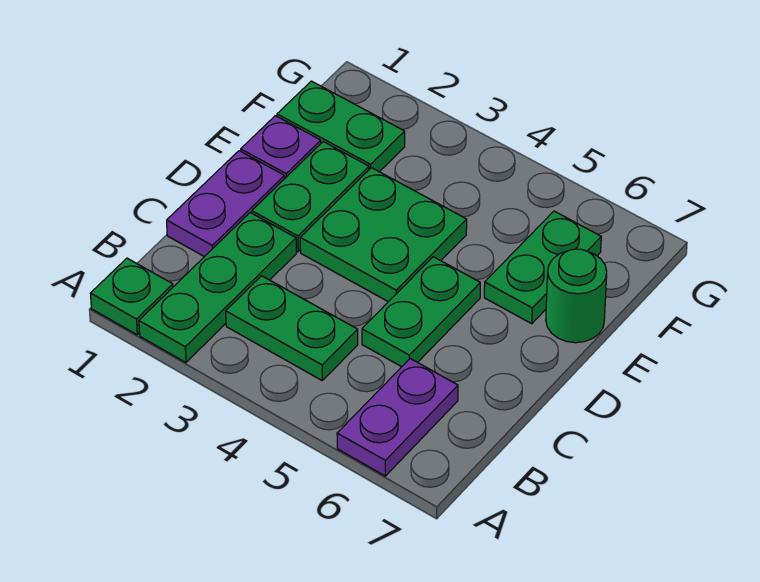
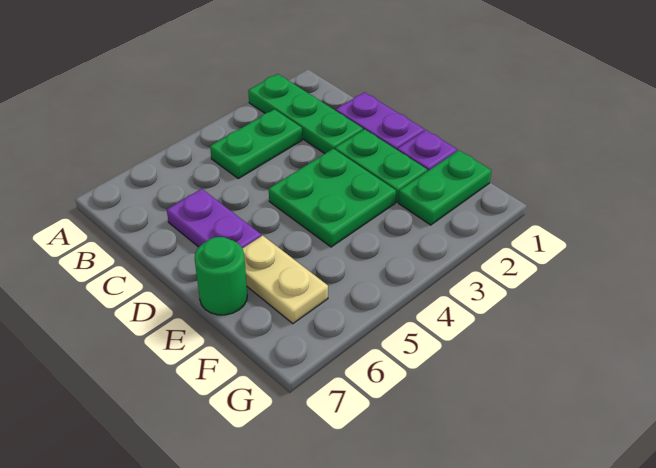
green 1x1 plate [90,258,173,335] -> none
purple 1x2 plate [337,359,458,476] -> purple 1x2 plate moved to [167,189,261,248]
green 1x2 plate [362,257,480,367] -> none
green 1x2 plate [484,211,601,324] -> tan 1x2 plate [243,235,328,324]

